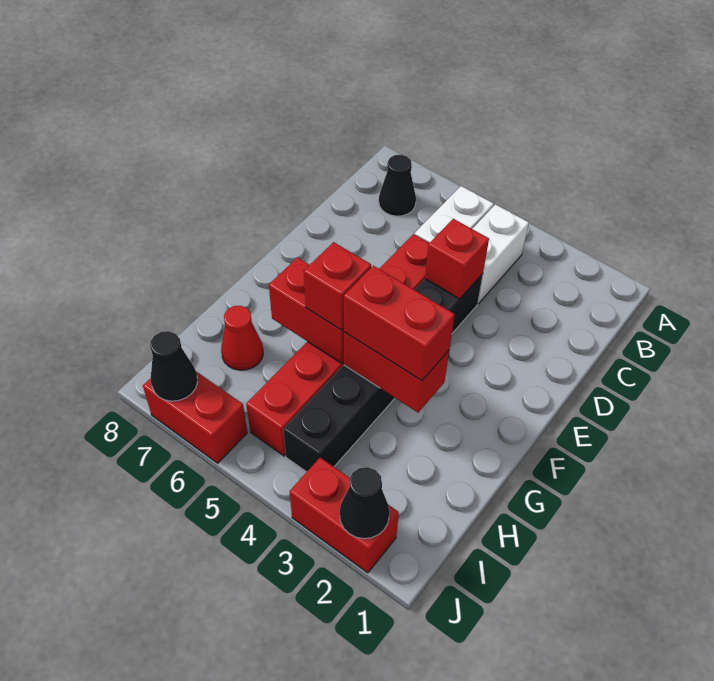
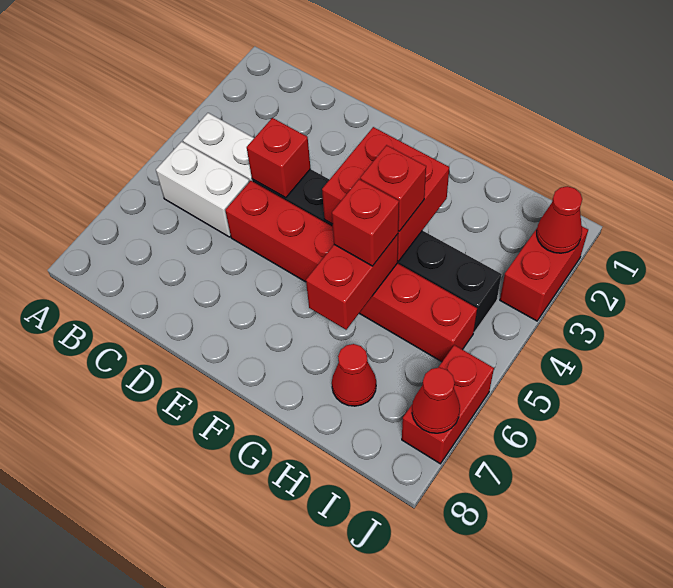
black 1x1 cone [379,155,416,216] -> none
red 1x2 brick [344,332,449,413] -> red 2x2 brick [322,127,449,261]
red 1x2 brick [344,266,455,381] -> red 1x1 brick [360,145,426,231]
black 1x1 cone [340,467,389,539] -> red 1x1 cone [537,186,582,253]
black 1x1 cone [150,331,198,401] -> red 1x1 cone [412,368,460,433]

